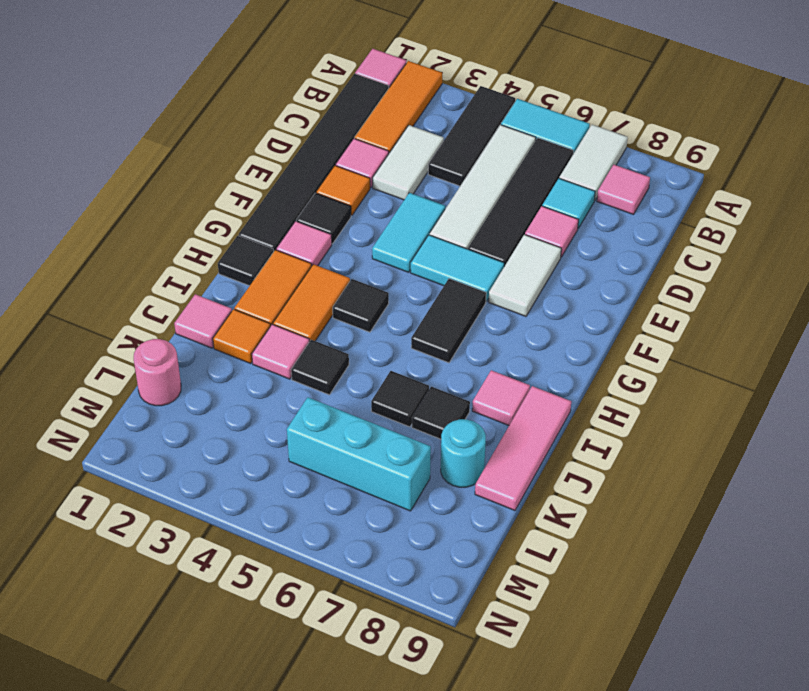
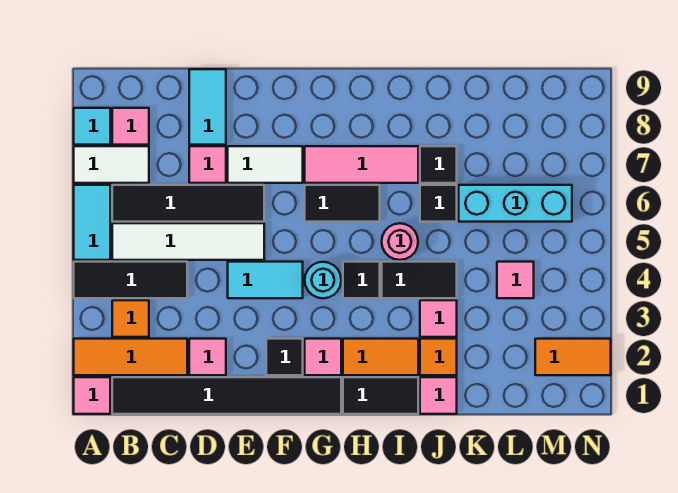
white 1x2 tile [373,125,444,200] -> none
cyan 1x1 tile [542,178,595,228] -> cyan 1x1 tile moved to [74,108,110,145]
orange 1x1 tile [316,166,370,215] -> orange 1x1 tile moved to [112,300,149,337]
cyan 1x2 tile [411,235,504,302] -> cyan 1x2 tile moved to [189,69,226,145]
black 1x1 tile [218,236,274,286] -> black 1x2 tile [343,377,418,414]
orange 1x2 tile [273,264,350,342] -> orange 1x2 tile moved to [535,339,611,375]
pink 1x1 tile [472,370,530,425] -> pink 1x1 tile moved to [497,262,534,298]
pink 1x3 tile [475,386,571,511] -> pink 1x3 tile moved to [305,146,418,183]
black 1x1 tile [291,340,349,395] -> black 1x2 tile [382,262,457,298]
cyan 1x1 round brick [441,419,486,487] -> cyan 1x1 round brick moved to [305,262,341,298]
pink 1x1 round brick [134,339,181,406] -> pink 1x1 round brick moved to [382,223,418,260]
cyan 1x3 brick [287,397,431,511] -> cyan 1x3 brick turned to [459,185,572,222]

